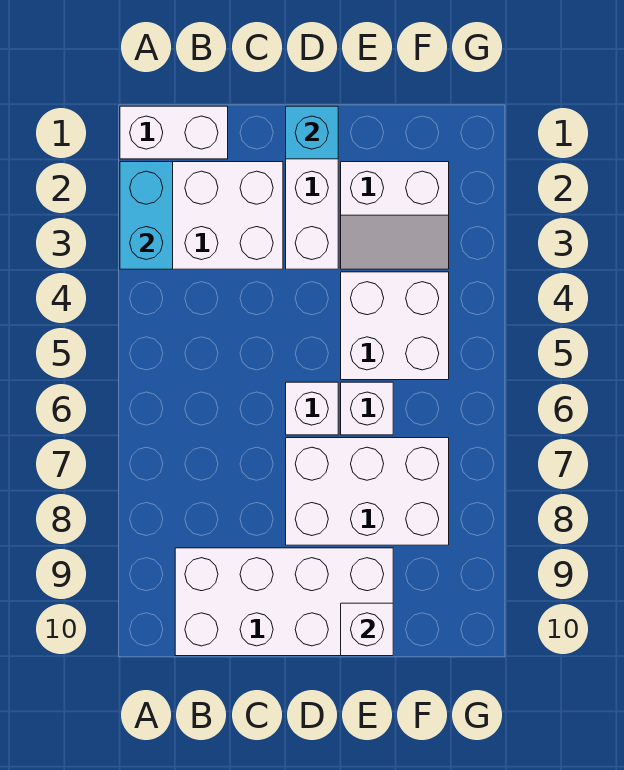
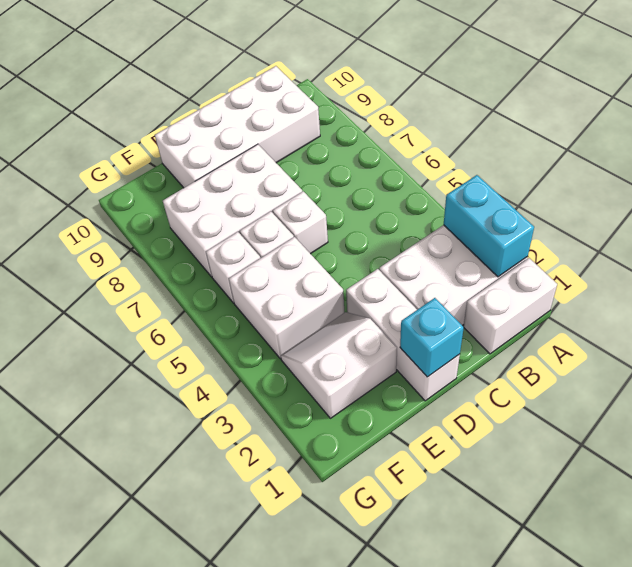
white 1x1 brick [341,603,393,656] -> white 1x1 brick moved to [206,232,260,303]

